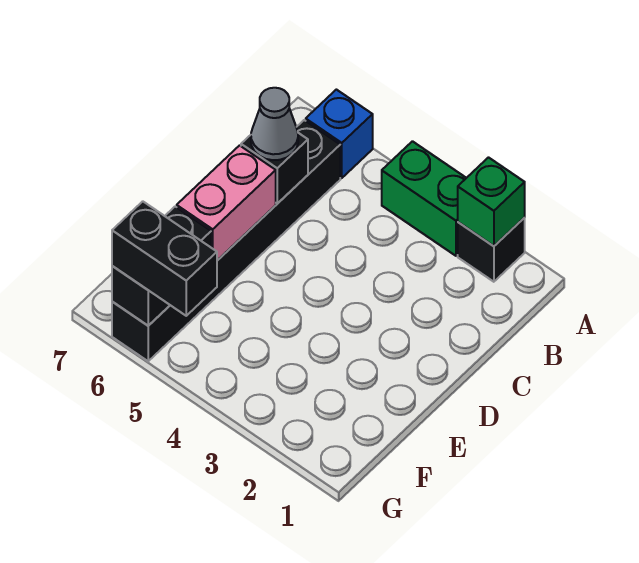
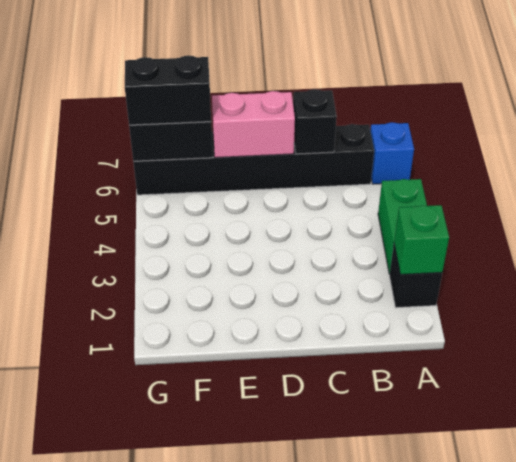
grey 1x1 cone [251,88,298,160] -> none
black 1x2 brick [112,201,217,316] -> black 1x2 brick turned to [125,55,211,125]

